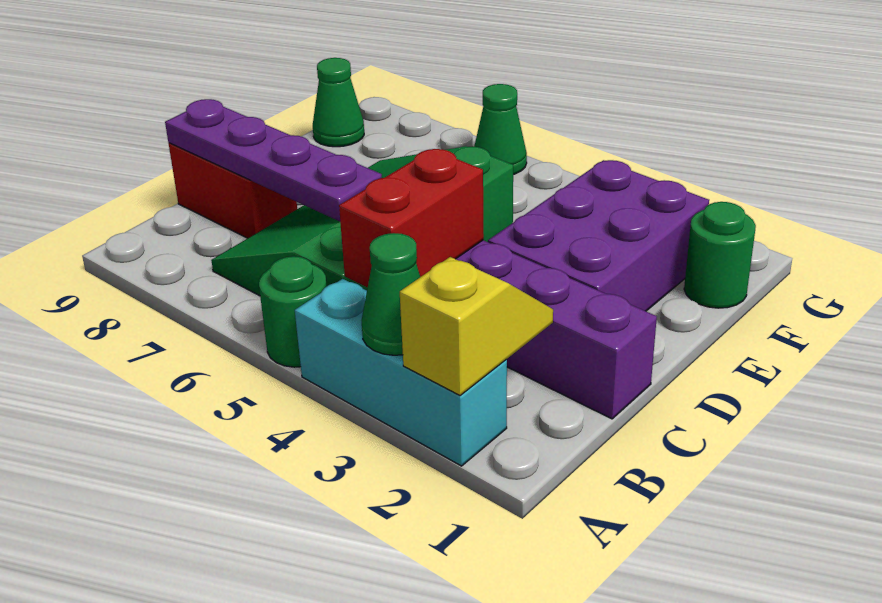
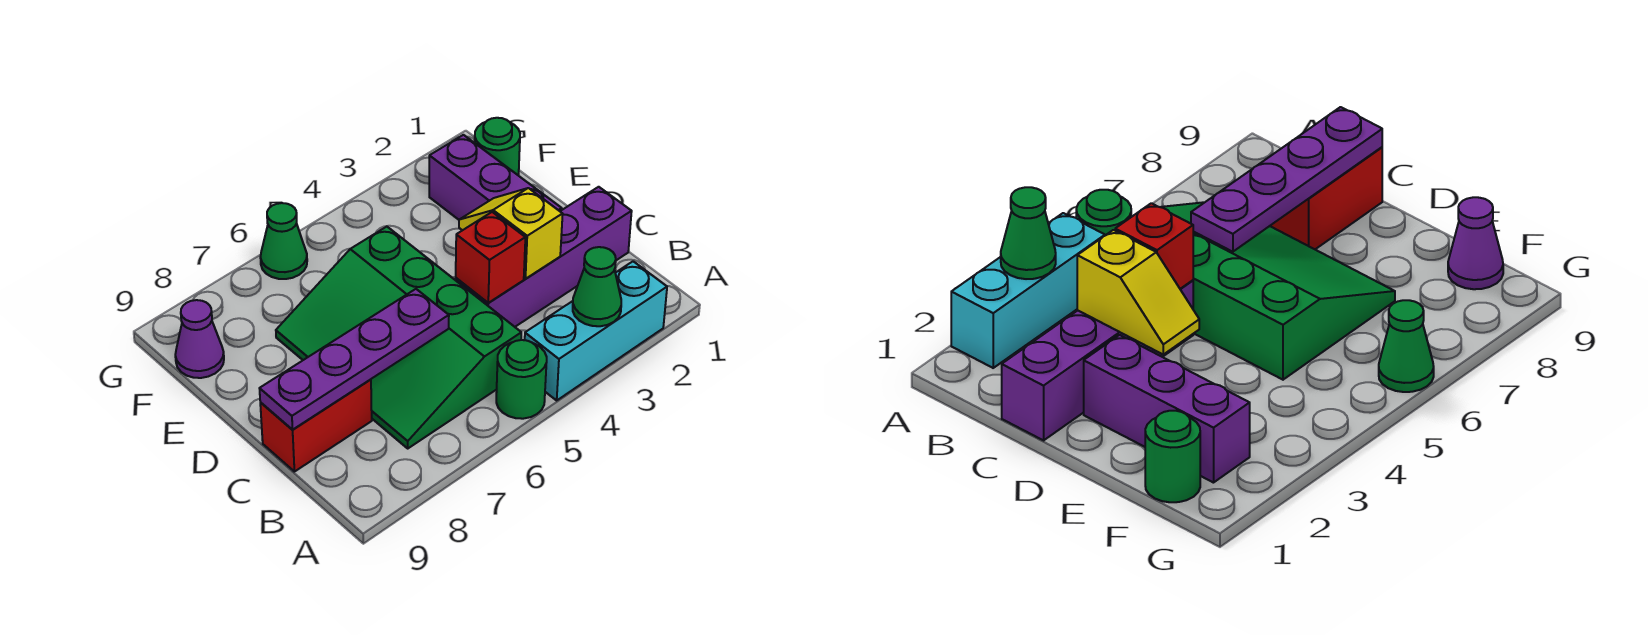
yellow 1x2 slope [400,257,553,396] -> yellow 1x2 slope moved to [459,188,563,279]
red 1x2 brick [339,149,484,288] -> red 1x1 brick [456,212,525,303]
purple 2x3 brick [488,160,709,311] -> purple 1x3 brick [429,135,562,220]
green 1x1 cone [313,58,364,147] -> purple 1x1 cone [175,300,224,378]

